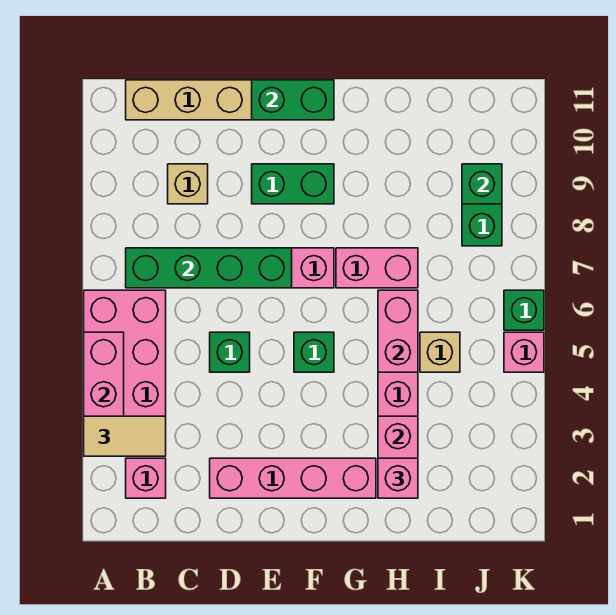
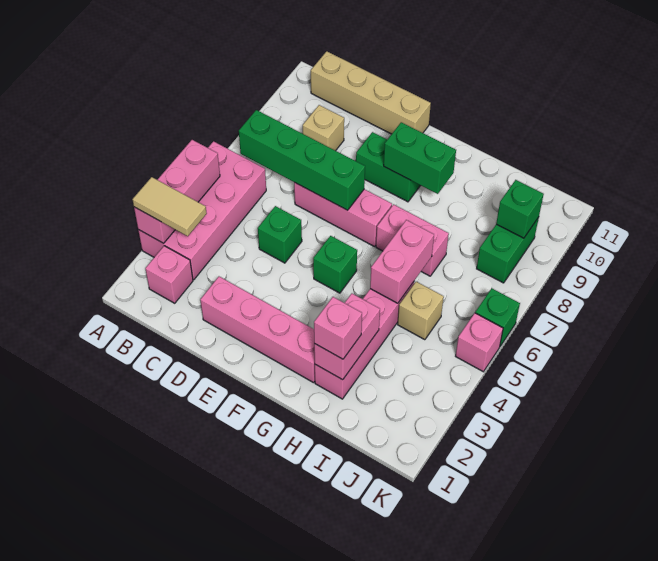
green 1x2 brick [252,80,334,120] -> green 1x2 brick moved to [384,122,456,194]

